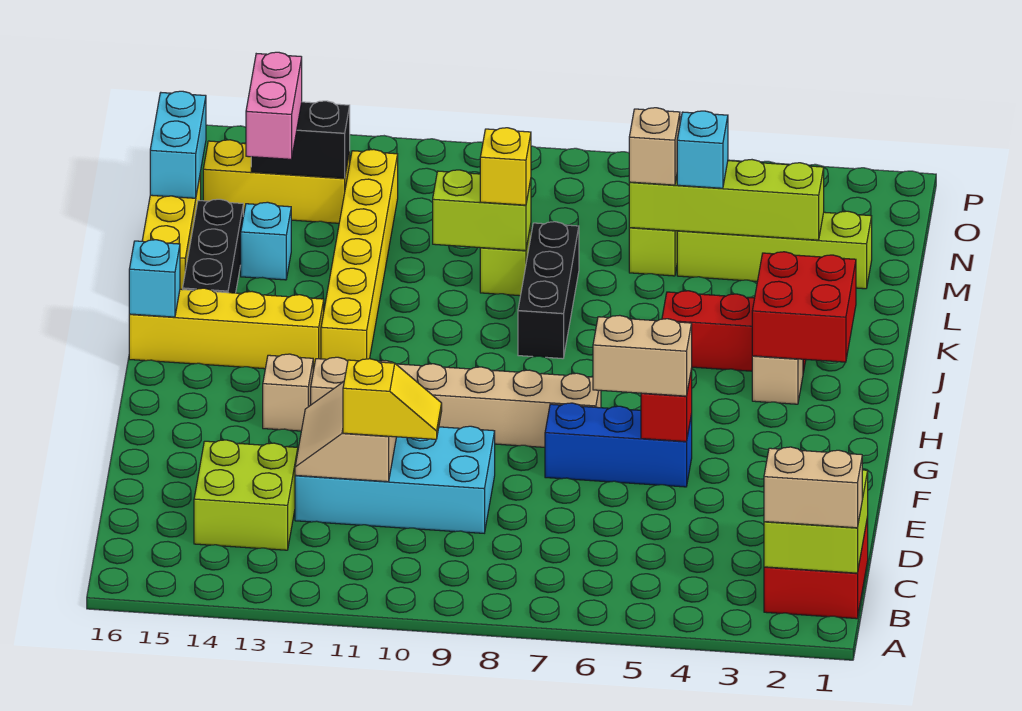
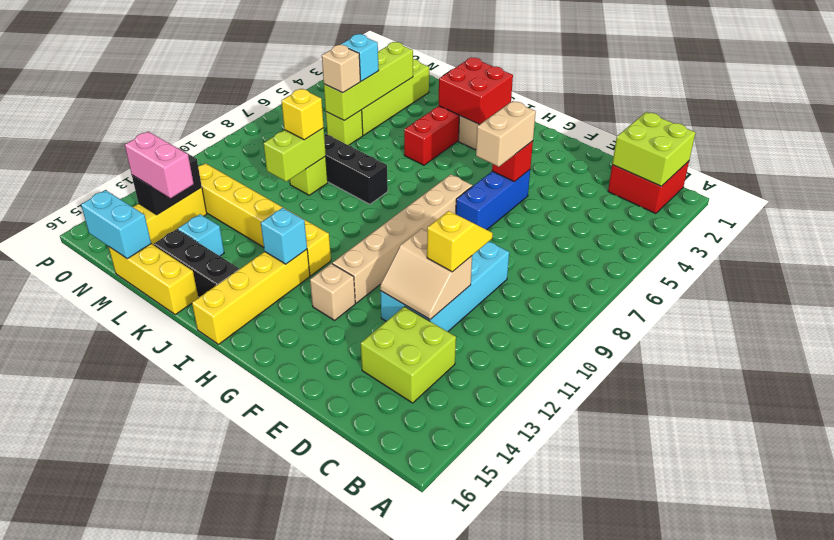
tan 1x2 brick [764,447,862,528] -> none
cyan 1x1 brick [129,240,180,317] -> cyan 1x1 brick moved to [261,208,307,264]

